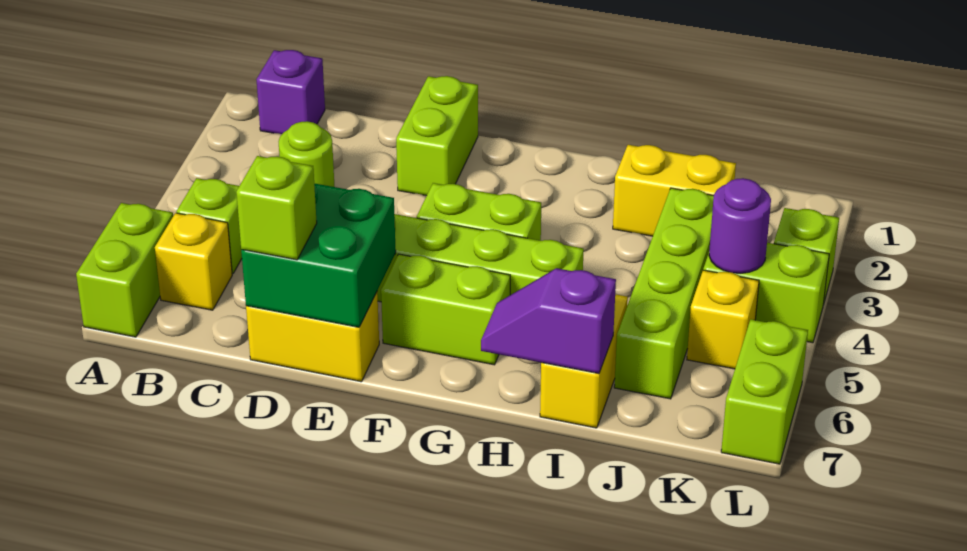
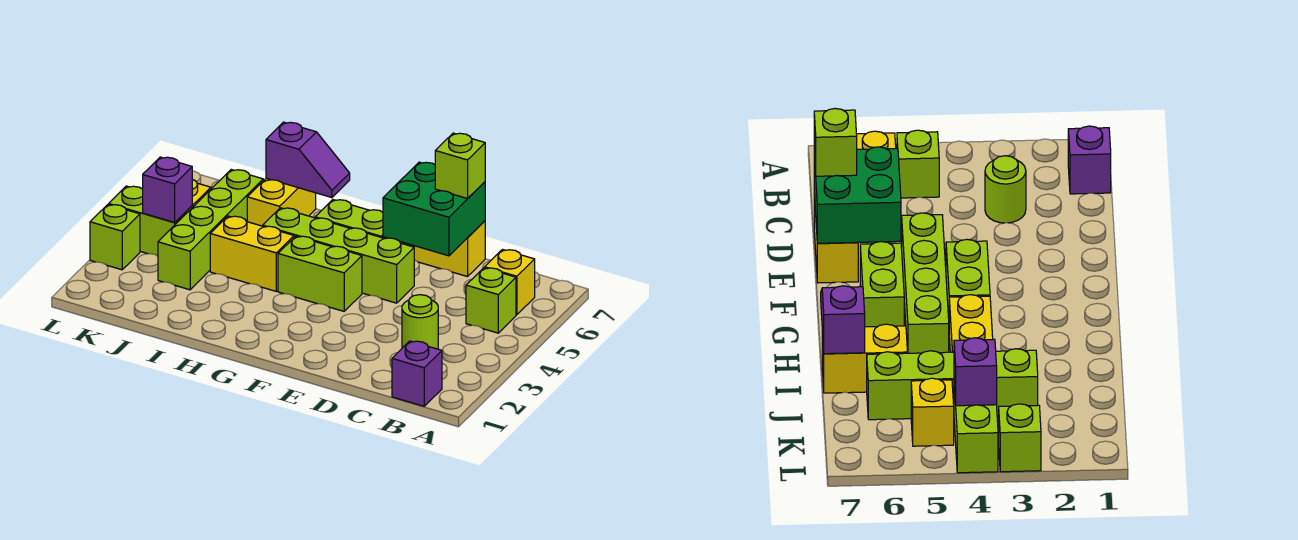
lime 1x2 brick [76,203,173,337] -> none
lime 1x2 brick [396,76,478,196] -> none
yellow 1x2 brick [613,145,736,236] -> yellow 1x2 brick moved to [210,216,294,291]
purple 1x1 round brick [709,178,771,273] -> purple 1x1 brick [143,157,192,223]
lime 1x2 brick [721,319,808,464] -> none

